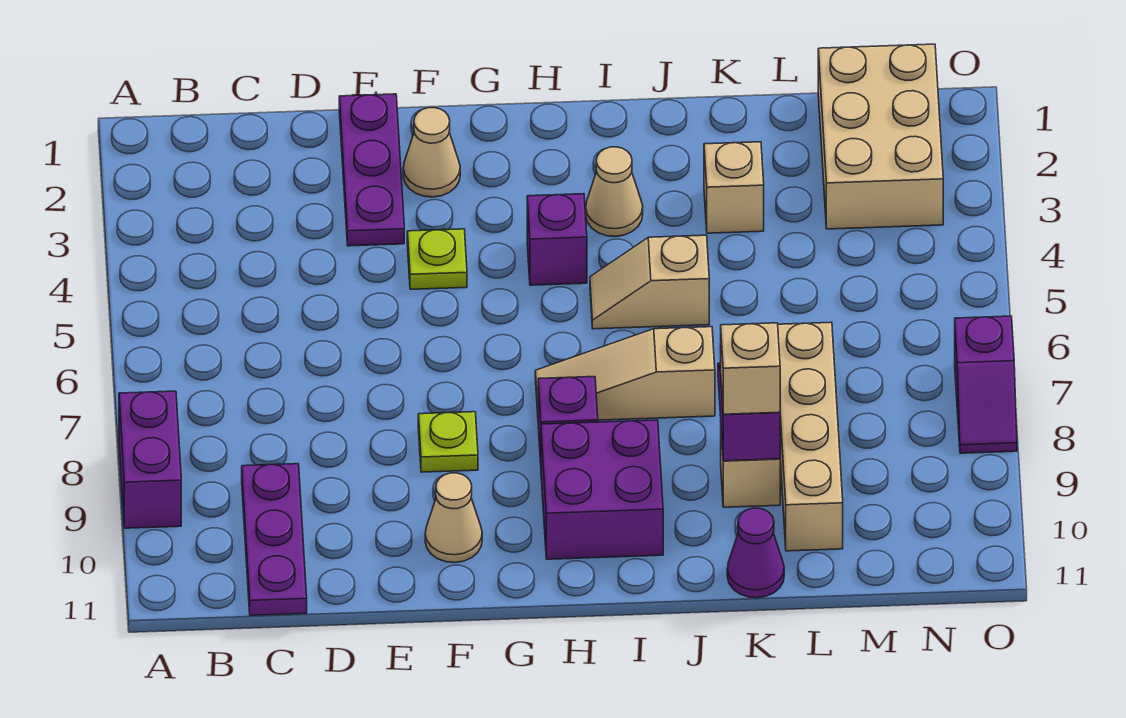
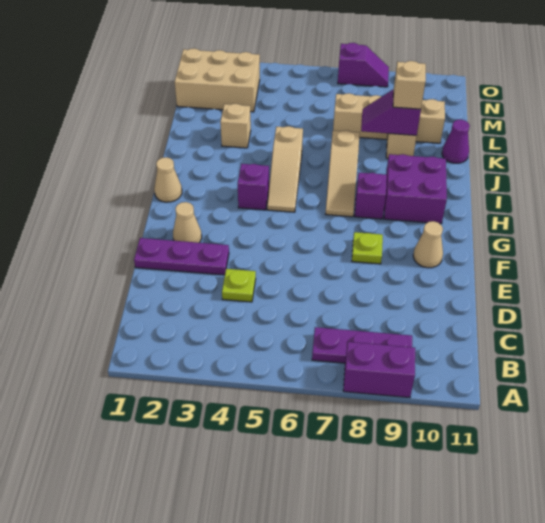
purple 1x3 plate [242,464,307,616] -> purple 1x3 plate moved to [312,327,412,363]
lime 1x1 plate [407,229,467,289] -> lime 1x1 plate moved to [222,269,256,302]
tan 1x1 cone [586,147,643,237] -> tan 1x1 cone moved to [154,157,182,202]
tan 1x2 slope [590,235,709,329] -> tan 1x3 slope [267,126,303,212]

